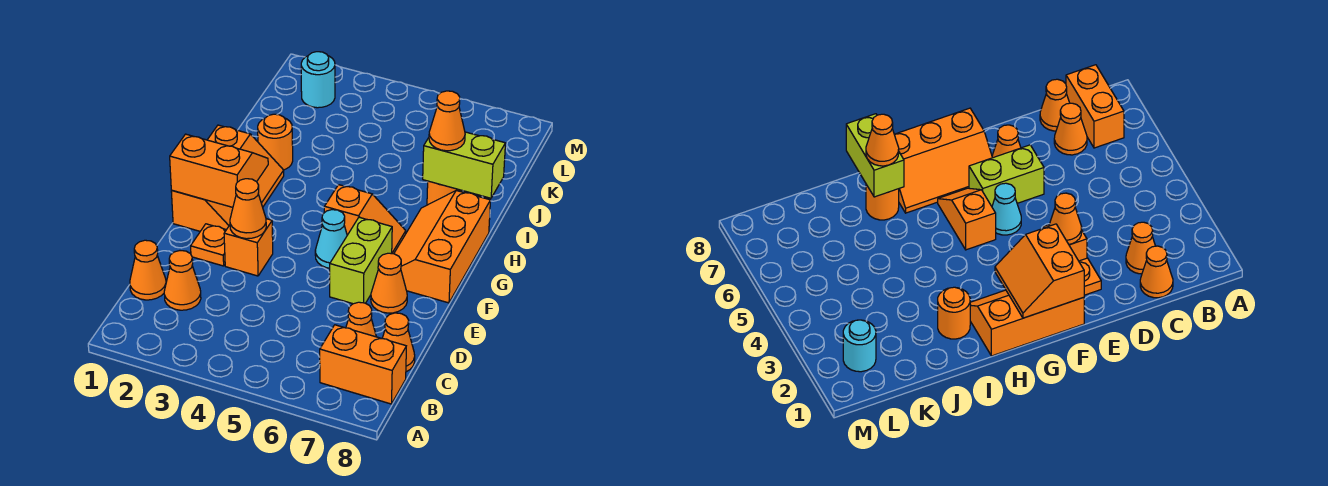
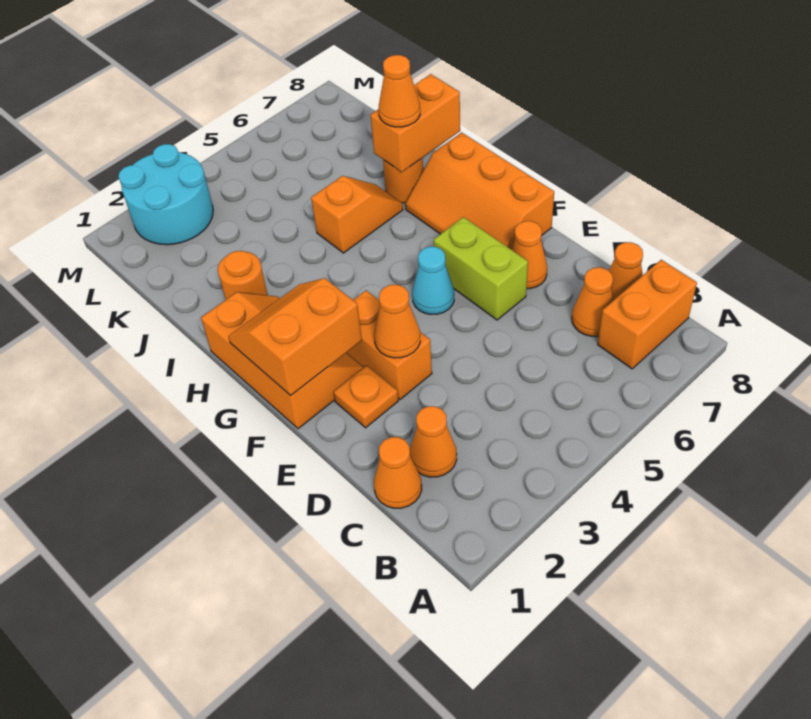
orange 1x1 brick [224,219,273,276] -> orange 1x2 brick [346,290,432,399]
orange 1x2 slope [324,185,406,254] -> orange 1x2 slope moved to [311,176,403,253]
lime 1x2 brick [423,132,505,198] -> orange 1x2 brick [371,74,460,172]
cyan 1x1 round brick [301,52,335,108] -> cyan 2x2 round brick [118,144,213,245]

